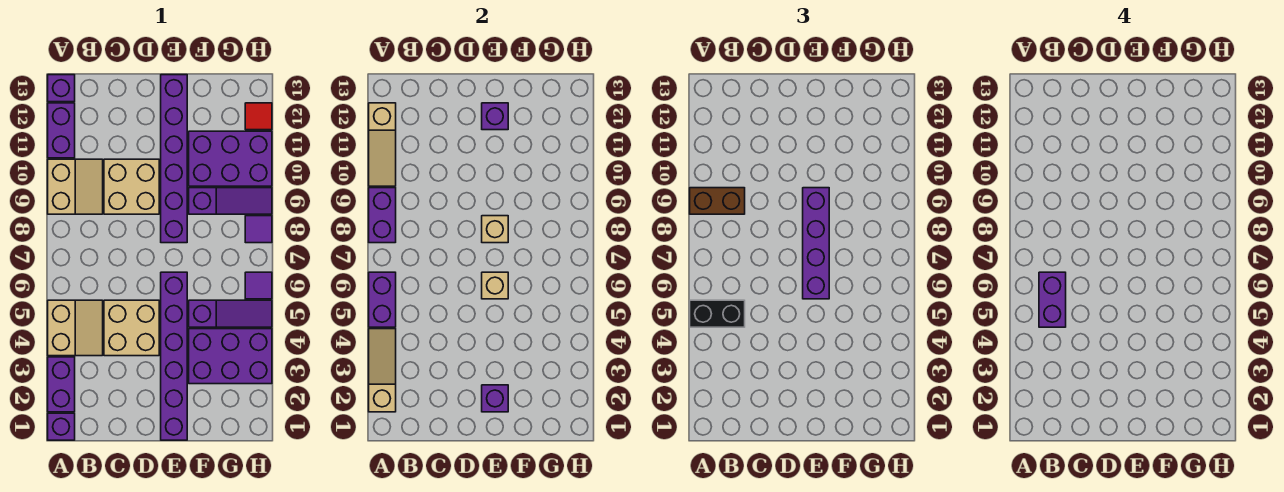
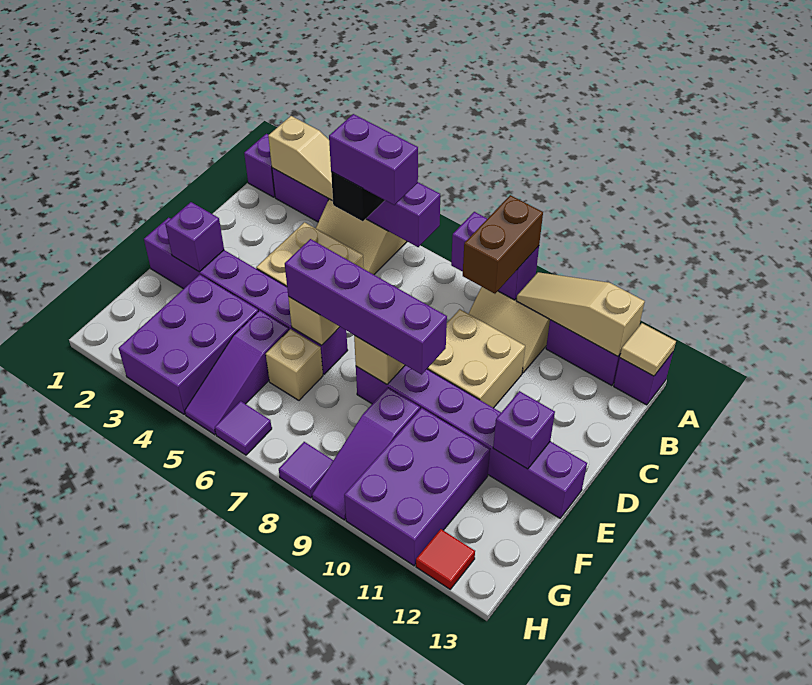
none -> tan 1x1 tile [620,323,676,376]
none -> tan 1x1 brick [266,329,323,400]

